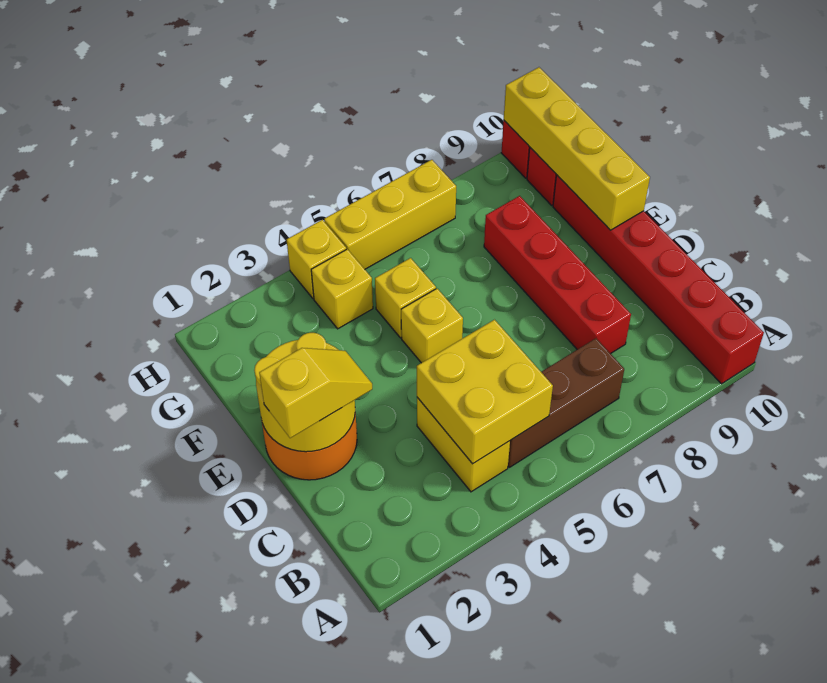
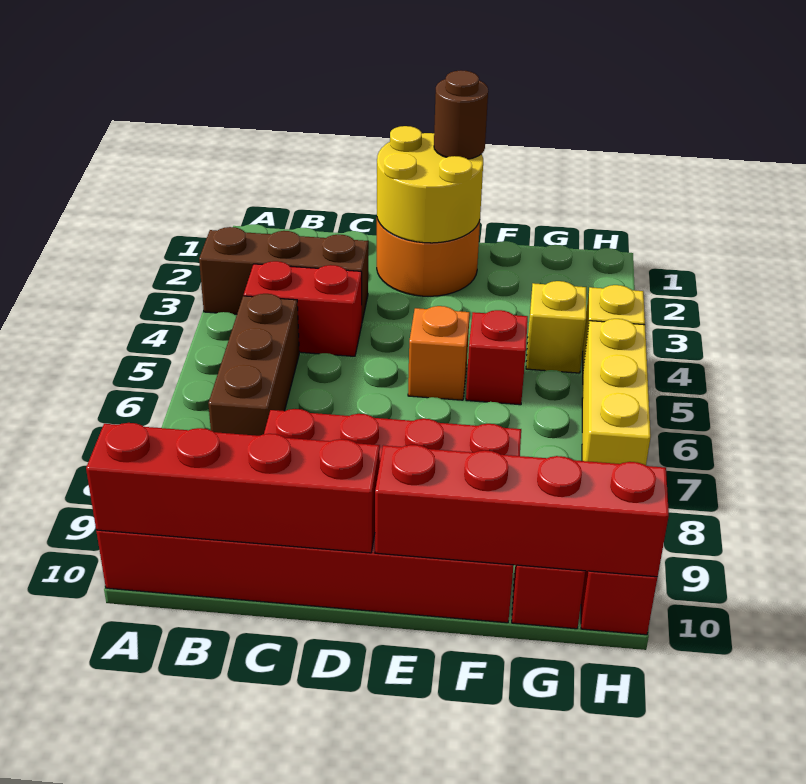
none -> brown 1x3 brick [199,227,368,321]
none -> red 1x4 brick [86,423,380,553]
yellow 1x2 brick [417,397,510,492] -> red 1x2 brick [244,261,362,356]
yellow 2x2 brick [417,320,553,464] -> none
yellow 1x2 slope [259,348,372,438] -> none
none -> brown 1x1 round brick [434,70,488,159]
yellow 1x1 brick [401,289,463,363] -> orange 1x1 brick [408,306,470,400]
yellow 1x4 brick [504,67,650,230] -> red 1x4 brick [375,445,669,577]
yellow 1x1 brick [375,258,436,338] -> red 1x1 brick [466,310,528,405]

